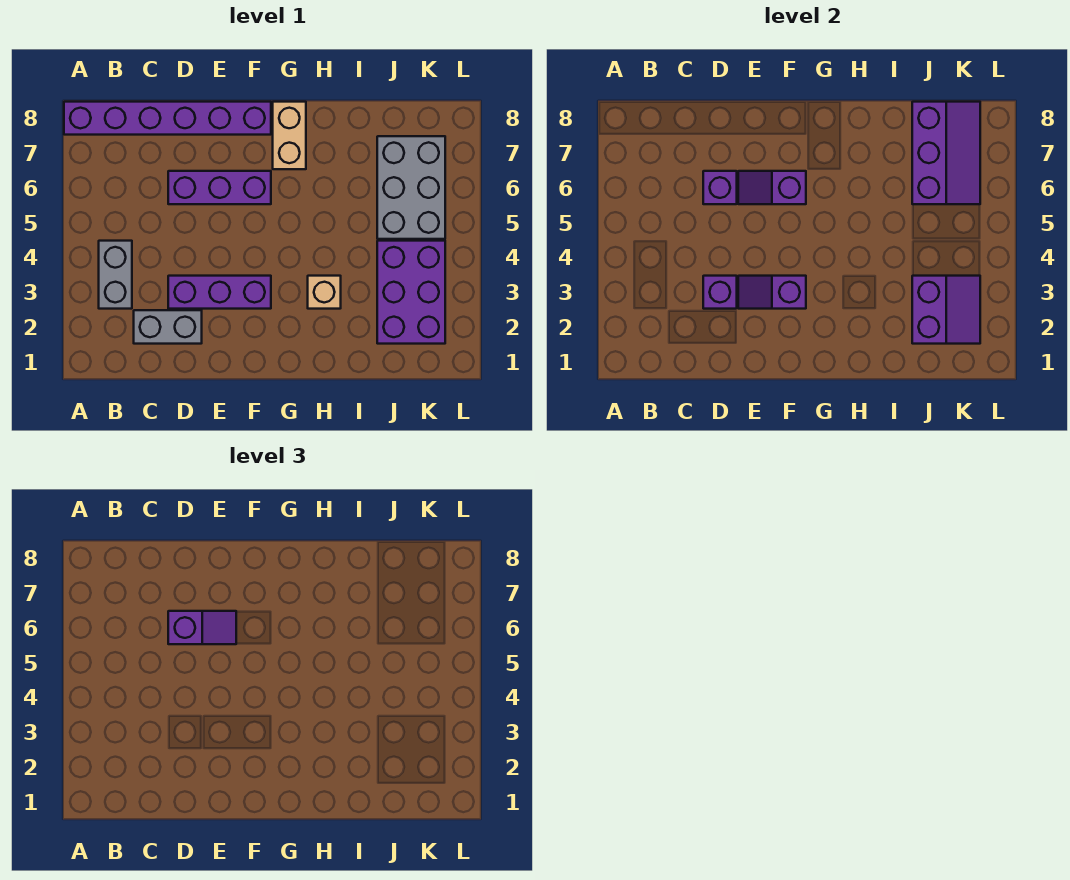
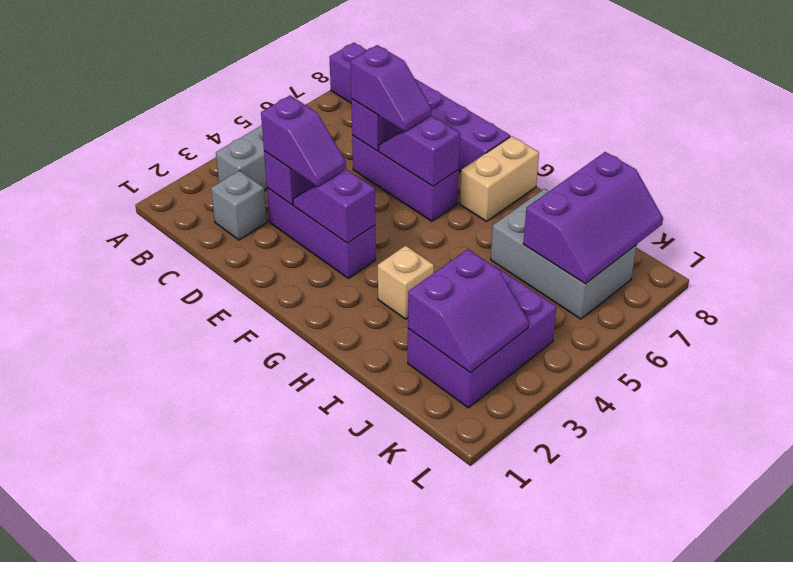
grey 1x2 brick [134,310,202,344] -> grey 1x1 brick [211,171,267,240]
none -> purple 1x2 slope [261,96,346,186]
grey 2x3 brick [377,136,445,239] -> grey 2x3 brick turned to [491,189,637,319]

